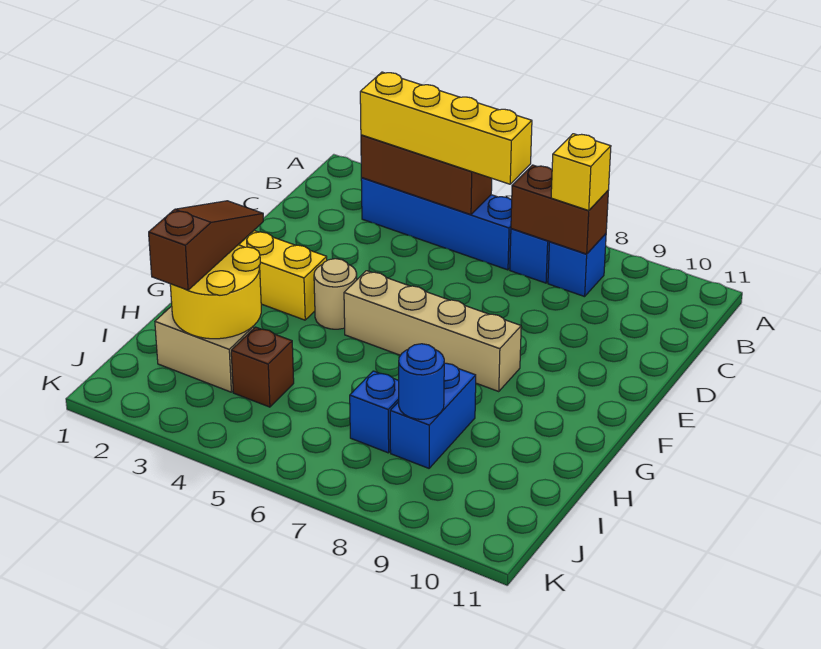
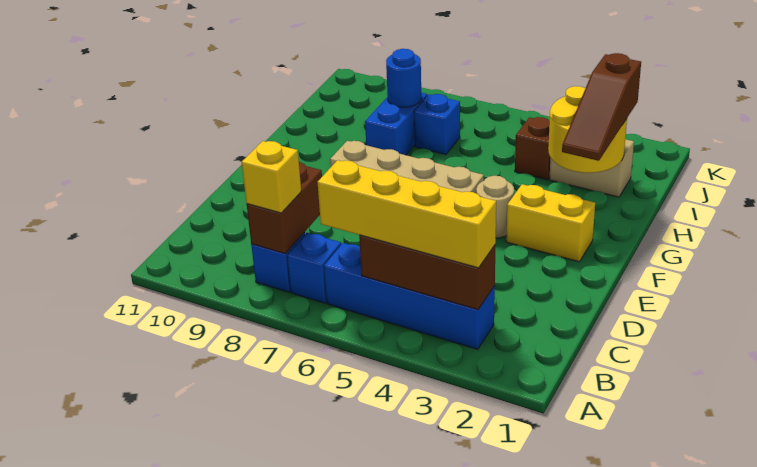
brown 1x2 brick [511,165,609,254] -> brown 1x2 brick turned to [247,162,322,254]

